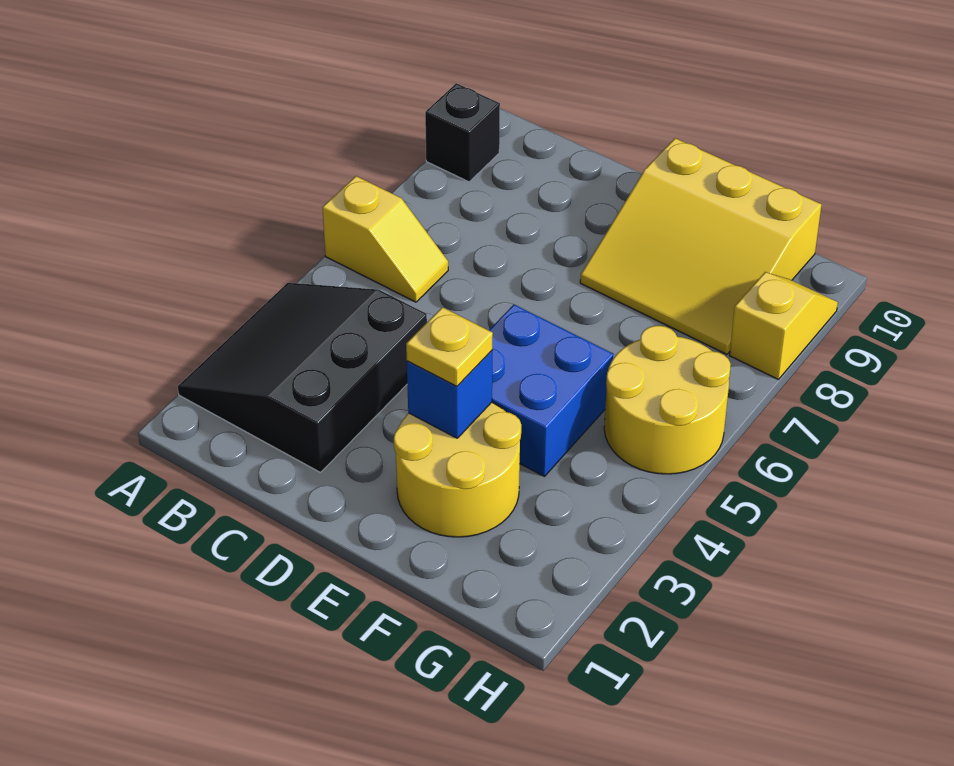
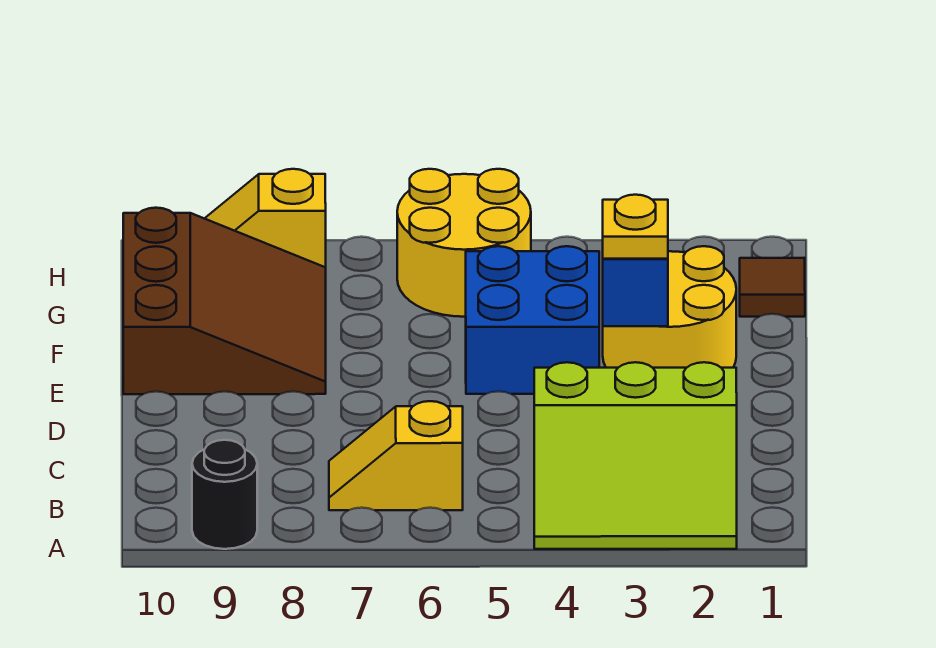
black 3x3 slope [178,283,427,473] -> lime 3x3 slope [534,362,737,549]
yellow 1x2 slope [322,176,448,302] -> yellow 1x2 slope turned to [329,401,463,510]
black 1x1 brick [425,83,500,182] -> black 1x1 round brick [192,440,257,549]
yellow 3x3 slope [580,138,821,354] -> brown 3x3 slope [123,208,326,394]
none -> brown 1x1 tile [740,258,805,317]

